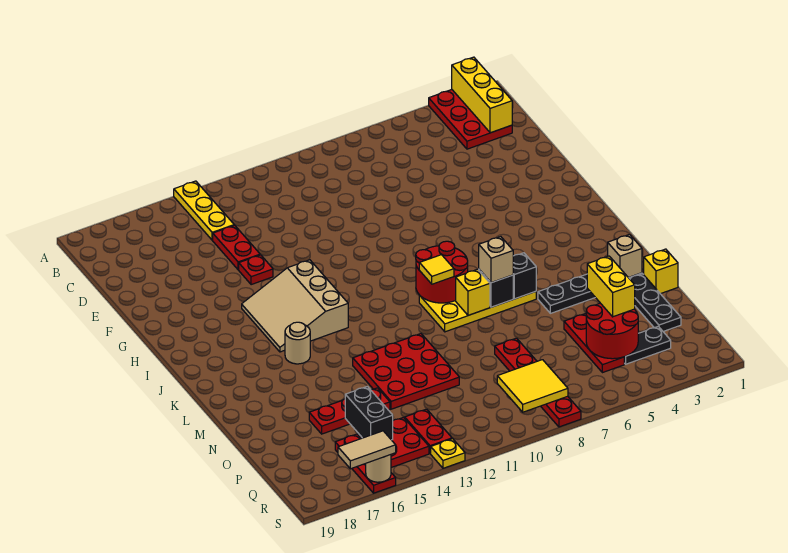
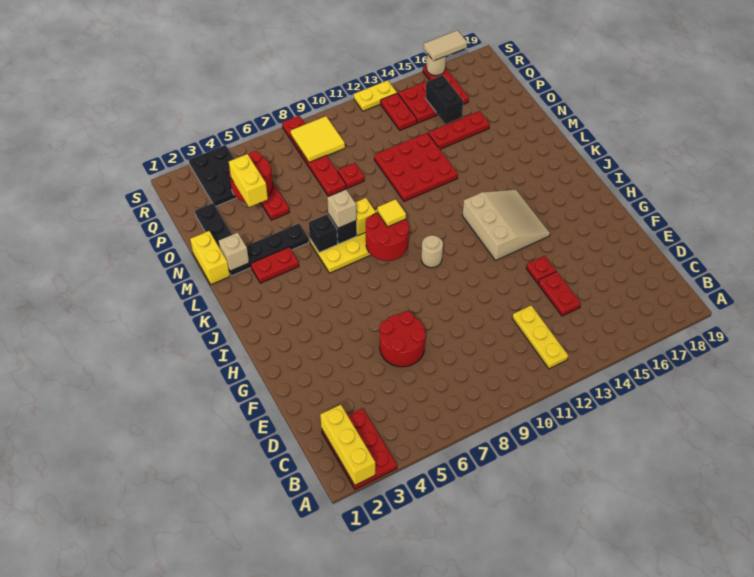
yellow 1x3 plate [174,181,234,240] -> yellow 1x3 plate moved to [512,306,568,369]
none -> red 2x2 round brick [380,311,426,367]
tan 1x1 round brick [285,322,310,364] -> tan 1x1 round brick moved to [421,235,443,268]
none -> red 1x2 plate [251,247,299,283]
yellow 1x1 brick [644,249,678,294] -> yellow 1x2 brick [190,231,230,285]
none -> red 1x1 plate [338,163,364,188]
black 1x2 plate [624,326,671,364] -> black 2x3 plate [189,145,236,206]
yellow 1x1 plate [431,439,465,468] -> yellow 1x2 plate [354,80,397,111]

